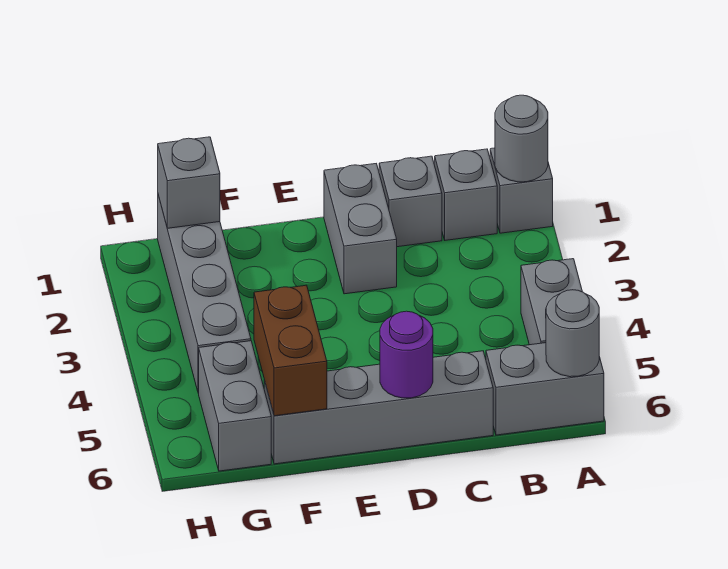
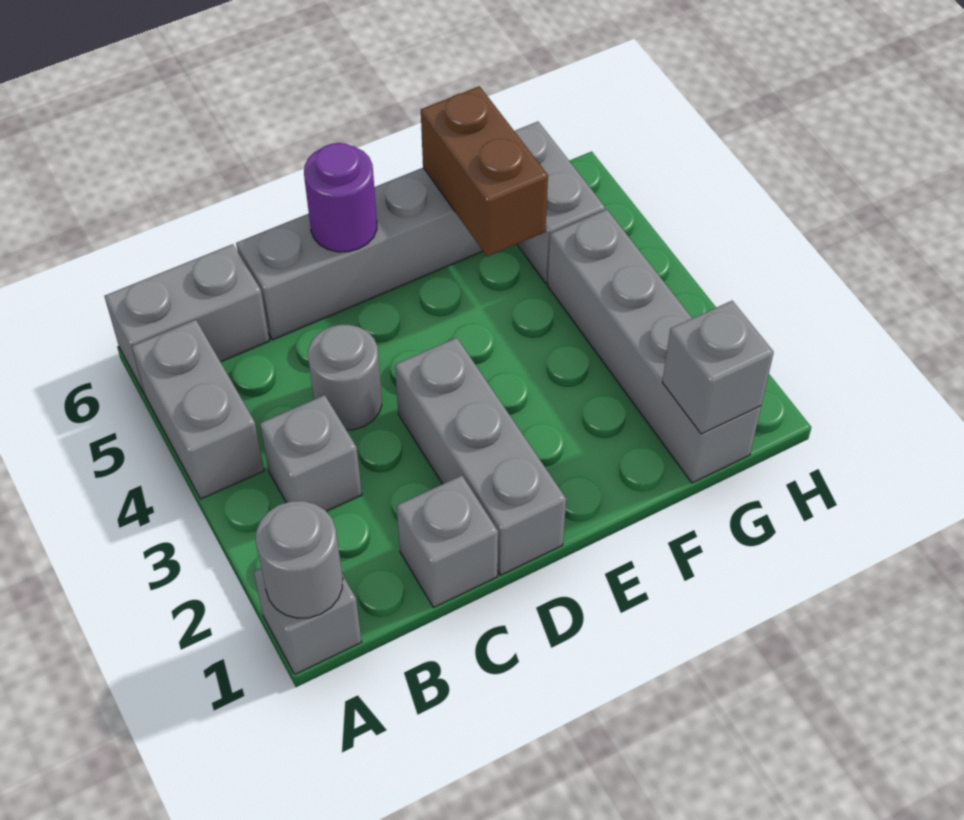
grey 1x1 round brick [546,290,599,377] -> grey 1x1 round brick moved to [308,325,382,430]
grey 1x1 brick [435,149,497,240] -> grey 1x1 brick moved to [260,395,362,511]
grey 1x2 brick [324,164,397,294] -> grey 1x3 brick [395,338,566,575]

